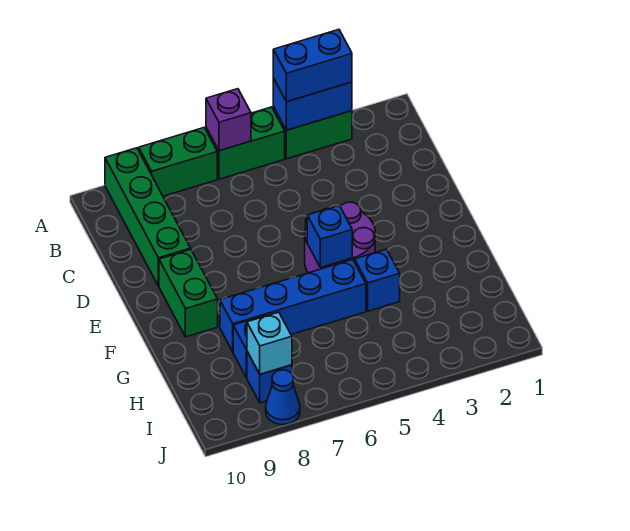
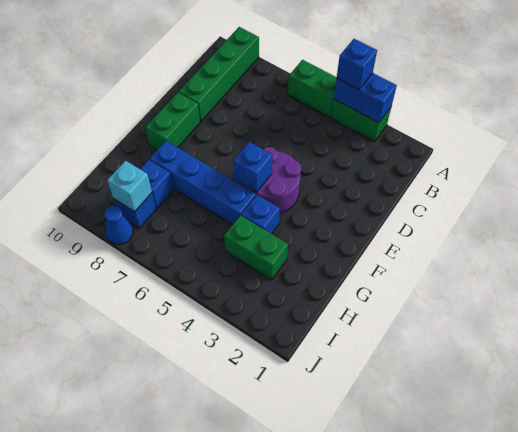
blue 1x2 brick [273,30,352,102] -> blue 1x1 brick [337,39,377,90]
purple 1x1 brick [206,89,251,151] -> none
green 1x2 brick [139,128,217,196] -> green 1x2 brick moved to [224,215,288,280]

